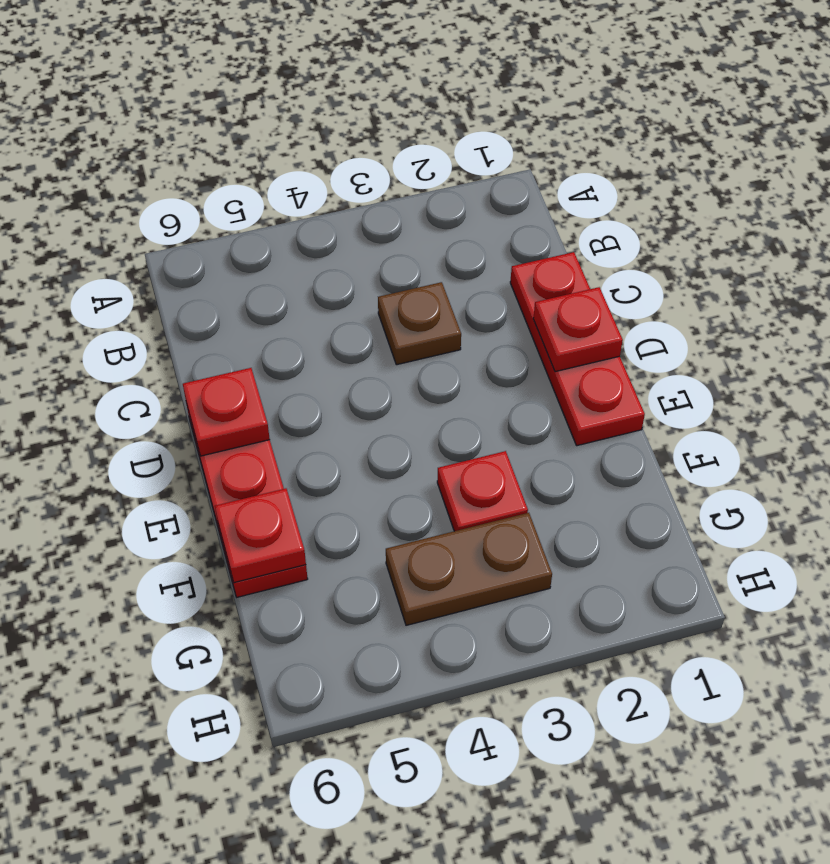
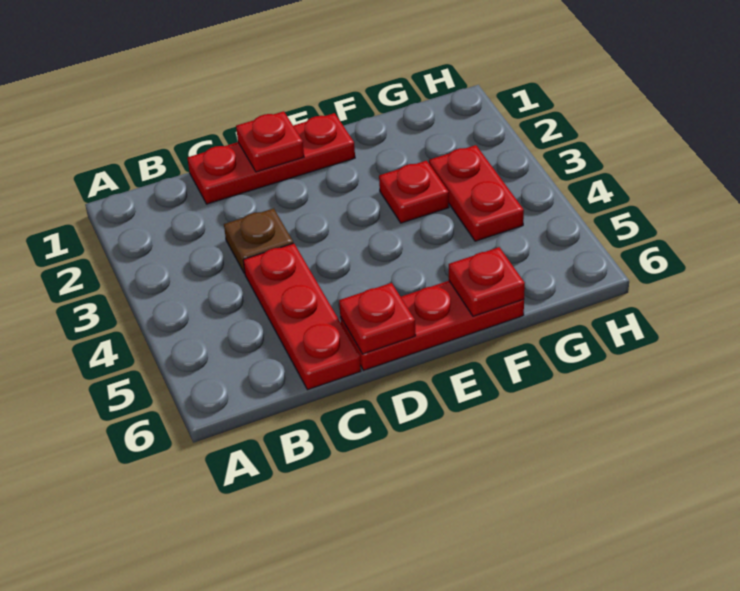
none -> red 1x3 plate [243,243,361,390]
brown 1x2 plate [386,513,552,625] -> red 1x2 plate [429,145,524,241]

